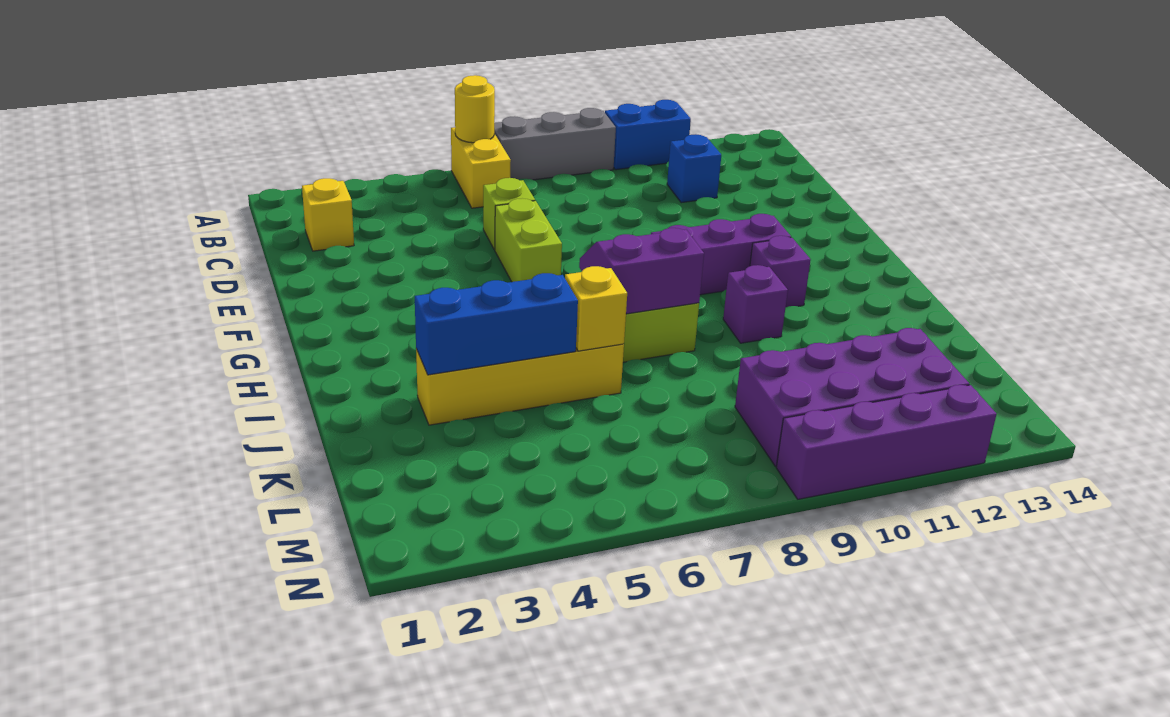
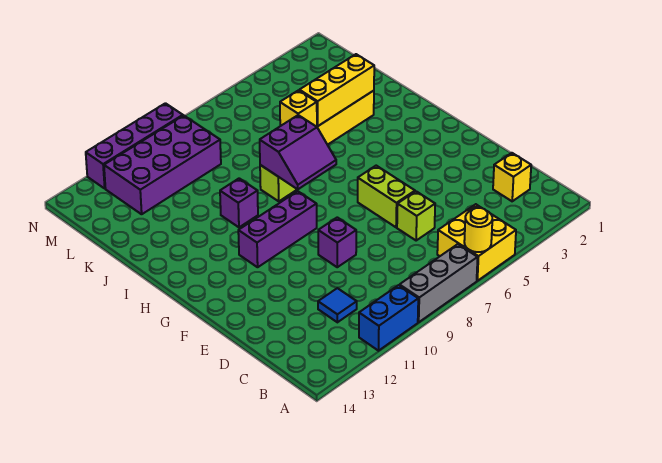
yellow 1x2 brick [451,127,511,208] -> yellow 2x2 brick [437,204,516,281]
blue 1x1 brick [667,134,721,203] -> blue 1x1 tile [318,288,357,322]
purple 1x1 brick [750,236,811,307] -> purple 1x1 brick moved to [318,217,356,267]
blue 1x3 brick [415,273,578,375] -> yellow 1x3 brick [299,54,374,126]

